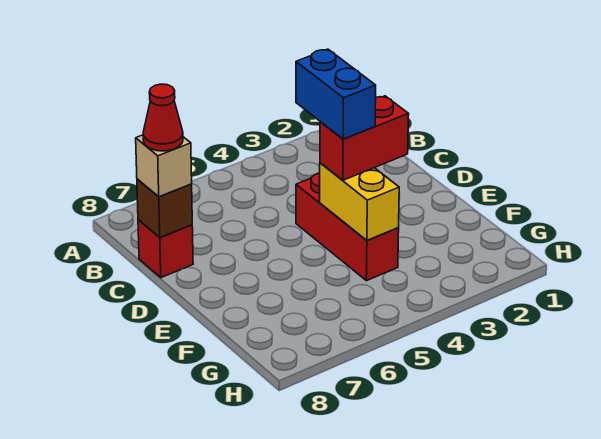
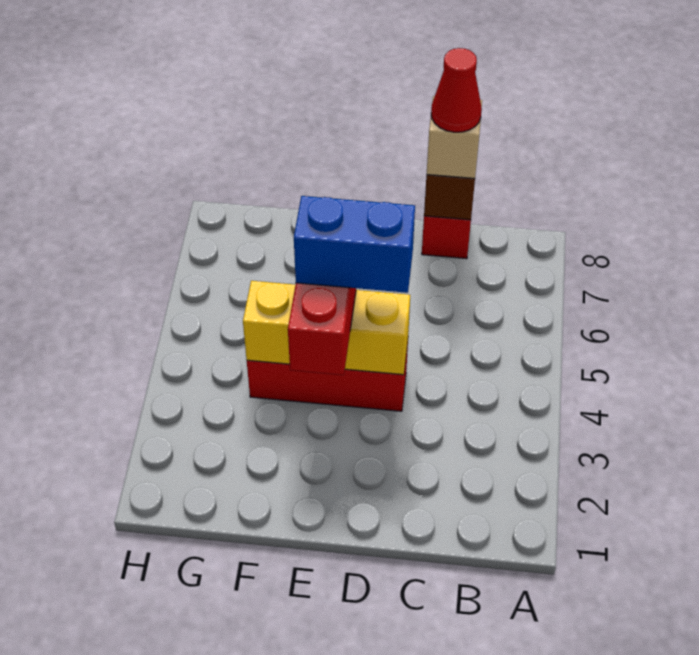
yellow 1x2 brick [320,163,399,241] -> yellow 1x3 brick [243,281,410,375]

